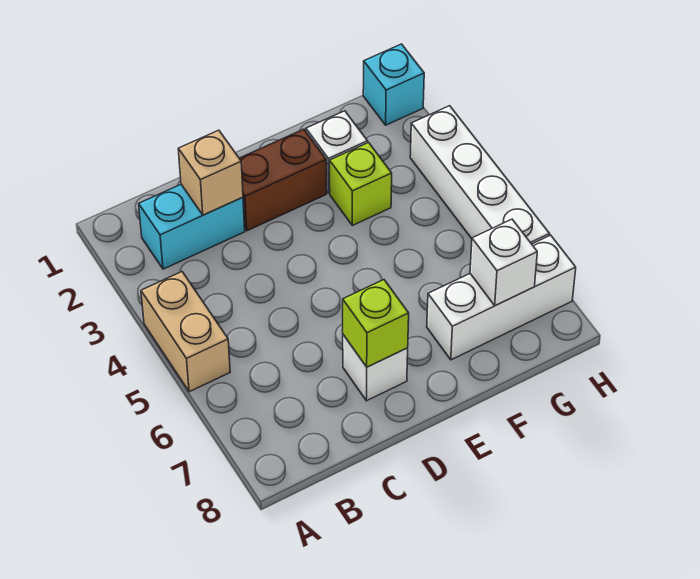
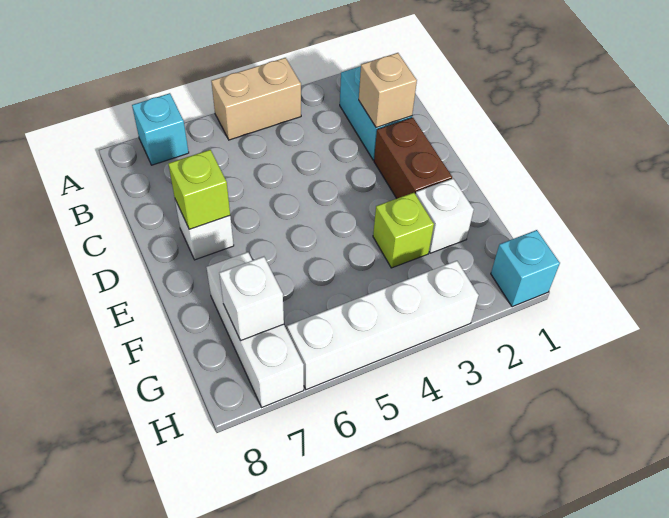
none -> cyan 1x1 brick [132,93,189,165]

